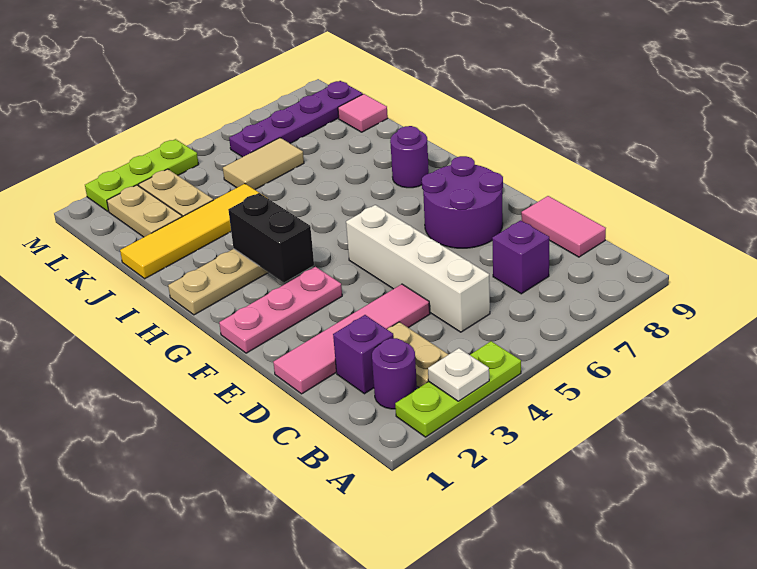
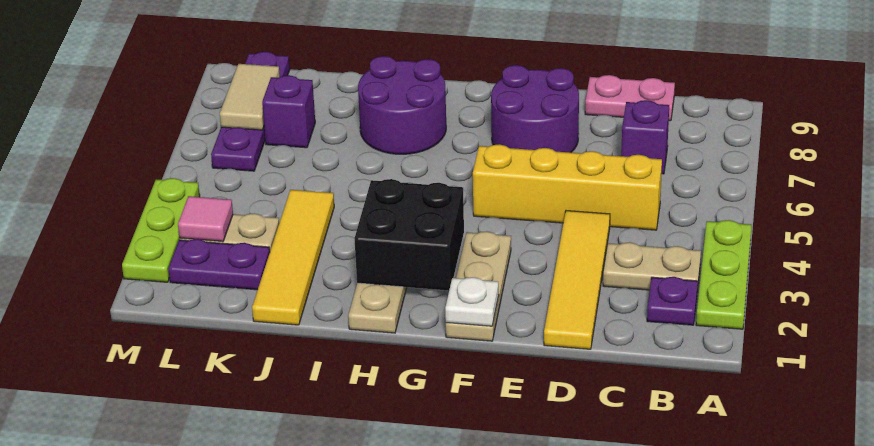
white 1x1 plate [428,348,489,401] -> white 1x1 plate moved to [445,277,499,326]
purple 1x1 round brick [372,338,417,409] -> purple 1x1 plate [647,277,698,325]
purple 1x1 brick [333,315,394,394] -> purple 1x1 brick moved to [262,75,315,148]
white 1x4 brick [346,205,490,332] -> yellow 1x4 brick [473,144,662,230]
pink 1x2 tile [521,196,606,257] -> pink 1x2 plate [585,75,675,121]
pink 1x4 tile [273,284,430,394] -> yellow 1x4 tile [544,211,610,349]
pink 1x3 plate [219,267,342,353] -> tan 1x3 plate [446,231,511,341]
black 1x2 brick [228,193,314,282] -> black 2x2 brick [354,179,464,291]
purple 1x1 round brick [390,126,429,188] -> purple 2x2 round brick [358,56,446,154]
tan 1x2 plate [107,185,182,237] -> purple 1x2 plate [168,239,270,290]
tan 1x2 tile [223,138,304,190] -> tan 1x2 tile moved to [220,64,280,130]
pink 1x1 tile [338,94,388,132] -> pink 1x1 tile moved to [178,196,233,242]

